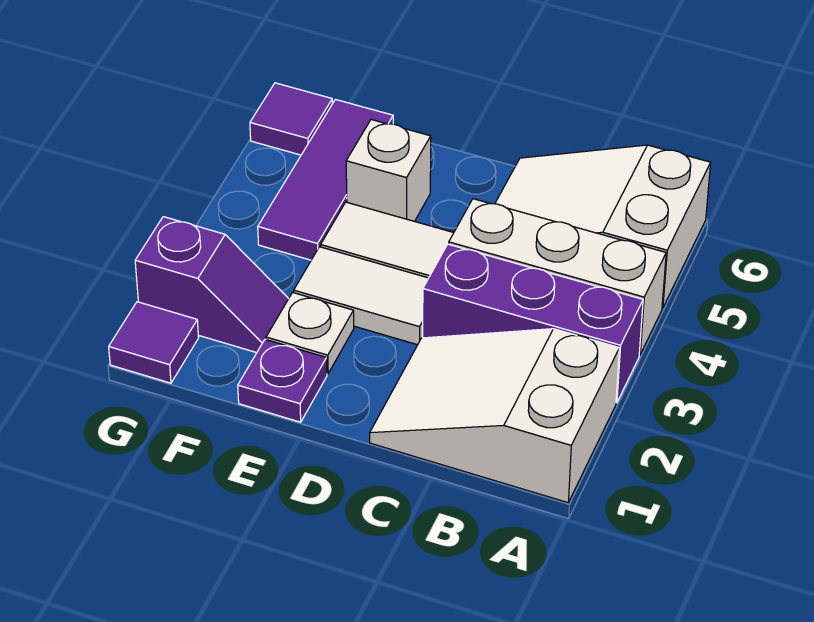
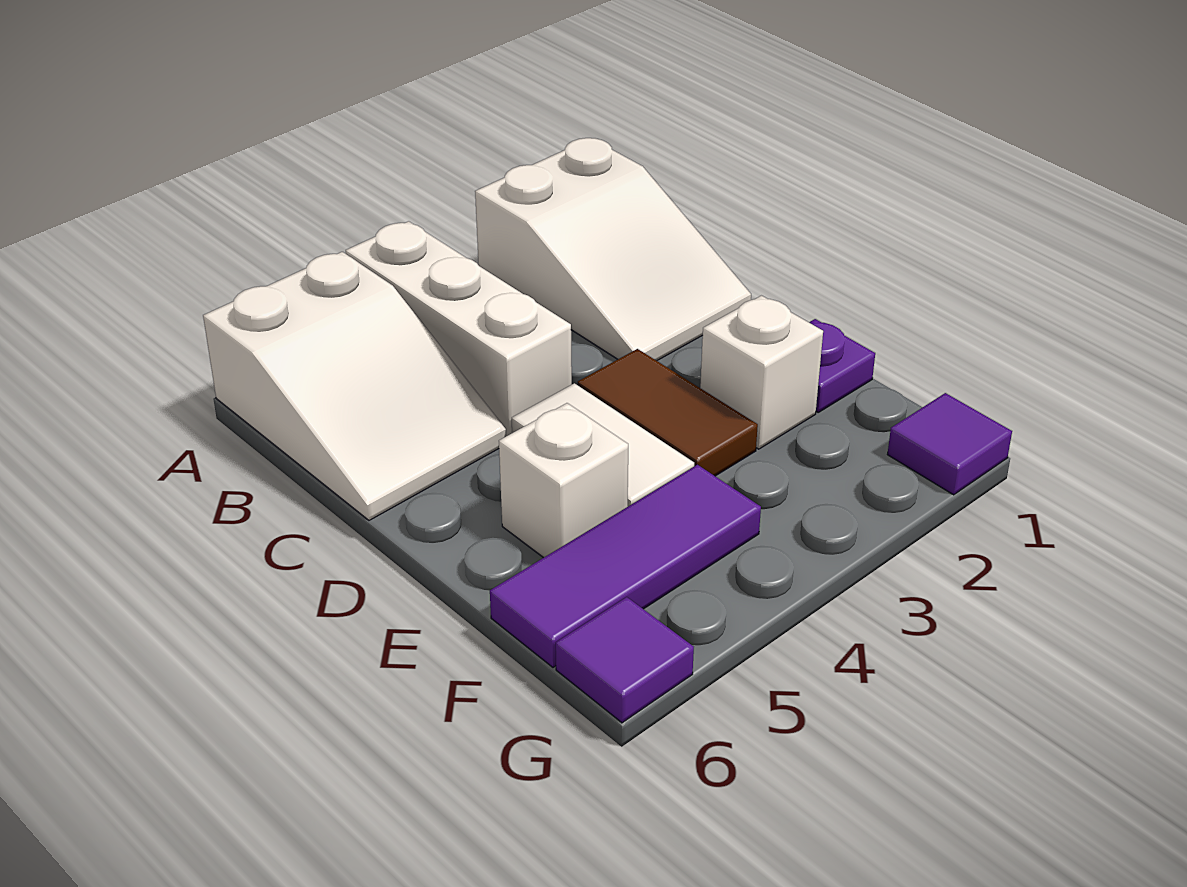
purple 1x3 brick [423,244,643,403] -> none
white 1x2 tile [294,247,428,345] -> brown 1x2 tile [578,349,758,476]
white 1x1 plate [266,293,354,374] -> white 1x1 brick [700,296,823,449]
purple 1x2 slope [135,217,289,353] -> none

